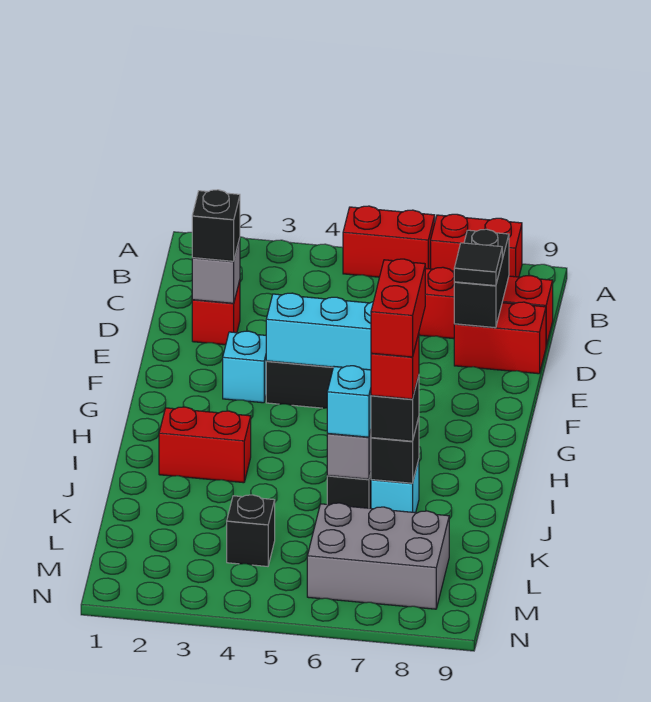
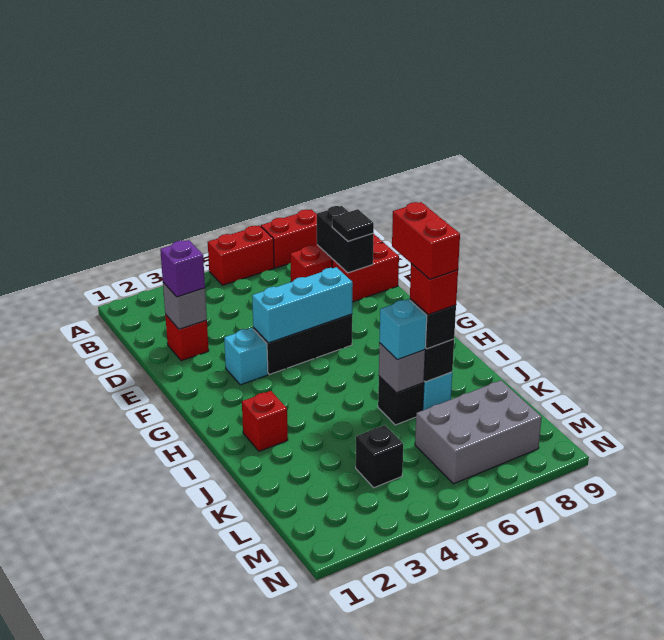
black 1x1 brick [192,190,240,261] -> purple 1x1 brick [160,240,205,297]
red 1x2 brick [159,407,251,483] -> red 1x1 brick [242,391,288,451]

